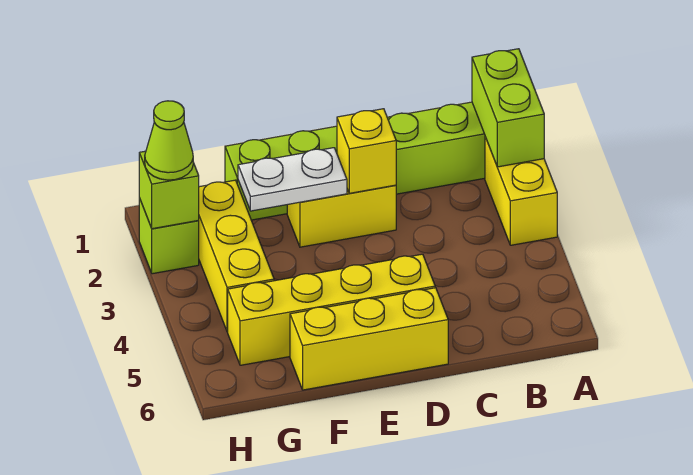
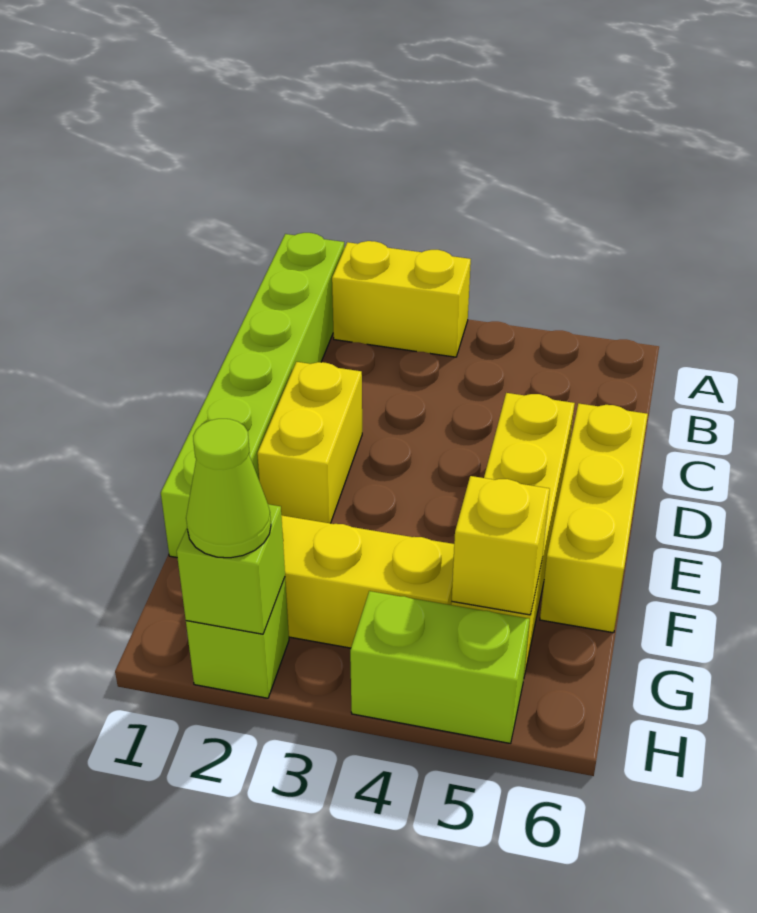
lime 1x2 brick [472,49,544,167] -> lime 1x2 brick moved to [350,591,530,743]
yellow 1x1 brick [337,109,396,193] -> yellow 1x1 brick moved to [452,476,550,615]
white 1x2 plate [238,148,347,211] -> none

